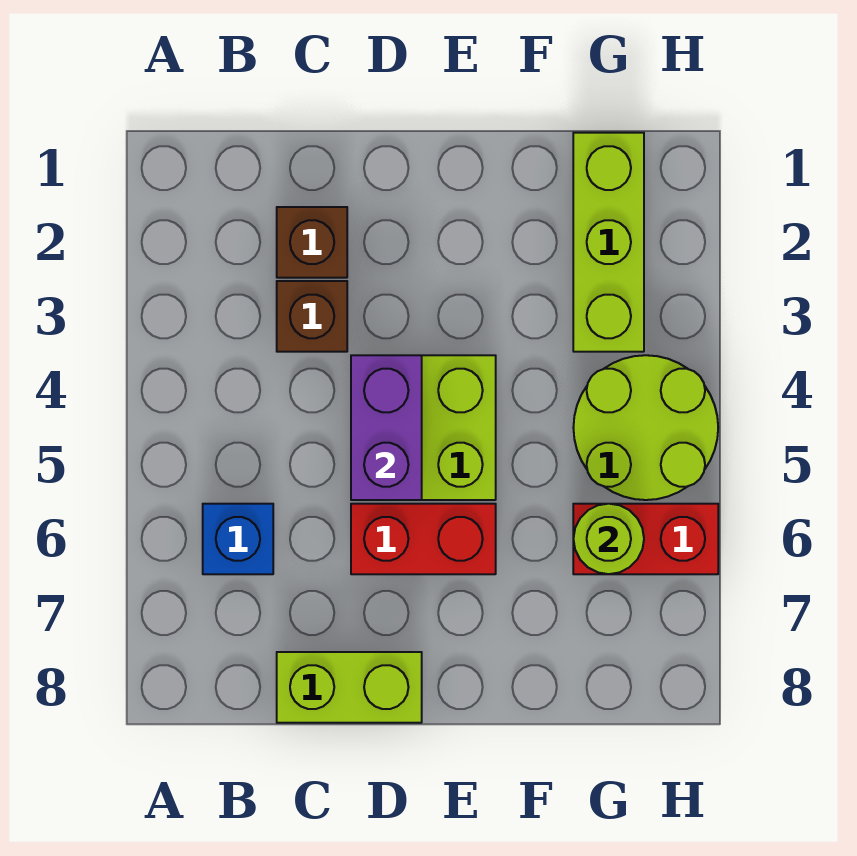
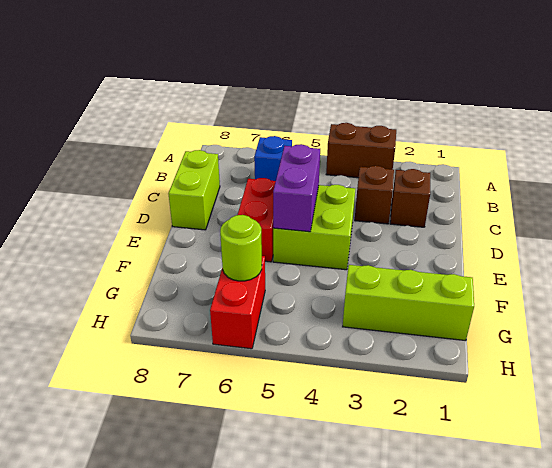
none -> brown 1x2 brick [326,123,396,178]
purple 1x2 brick [351,355,422,500] -> purple 1x2 brick turned to [273,144,320,232]
lime 2x2 round brick [573,355,718,500] -> none

